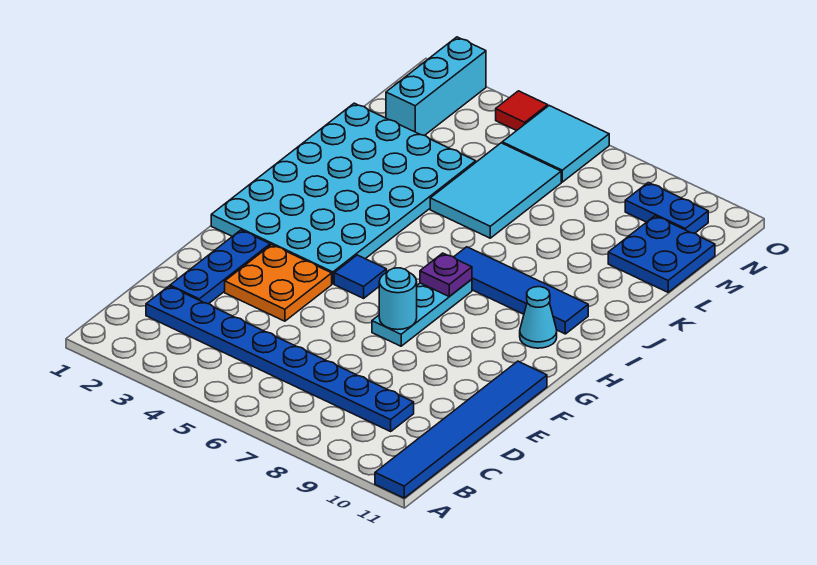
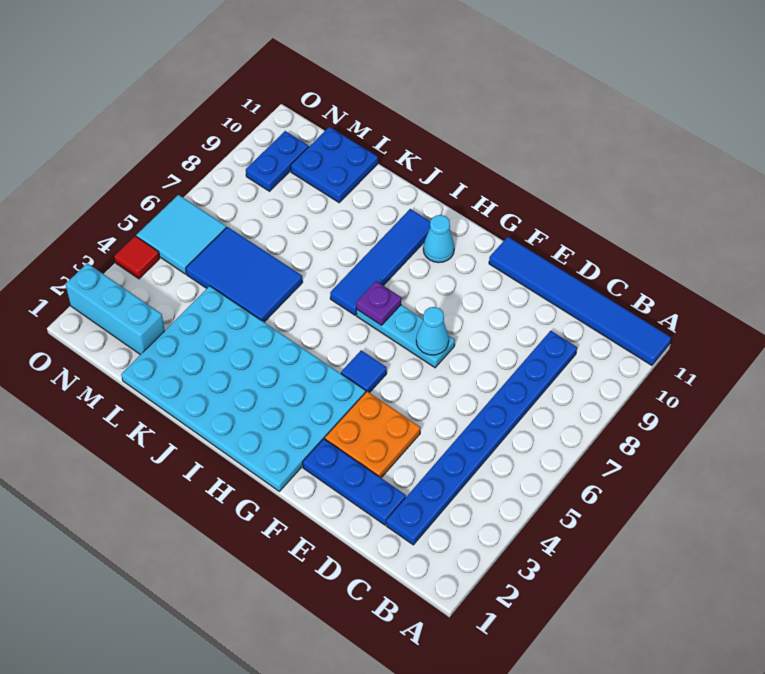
cyan 1x1 round brick [379,268,417,330] -> cyan 1x1 cone [416,307,449,355]
cyan 2x3 tile [430,143,561,238] -> blue 2x3 tile [186,227,303,322]

